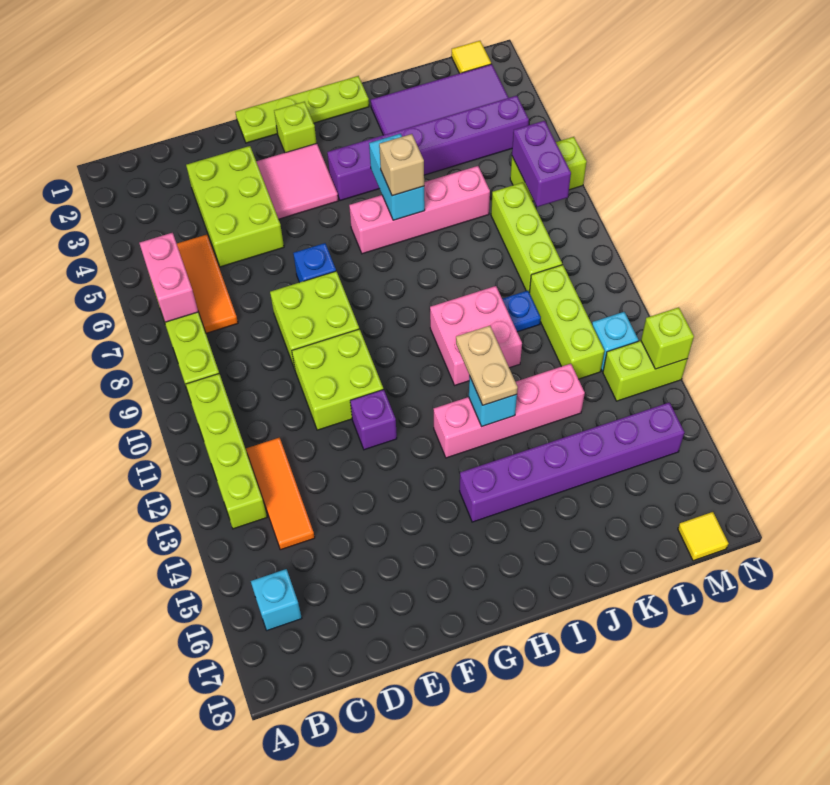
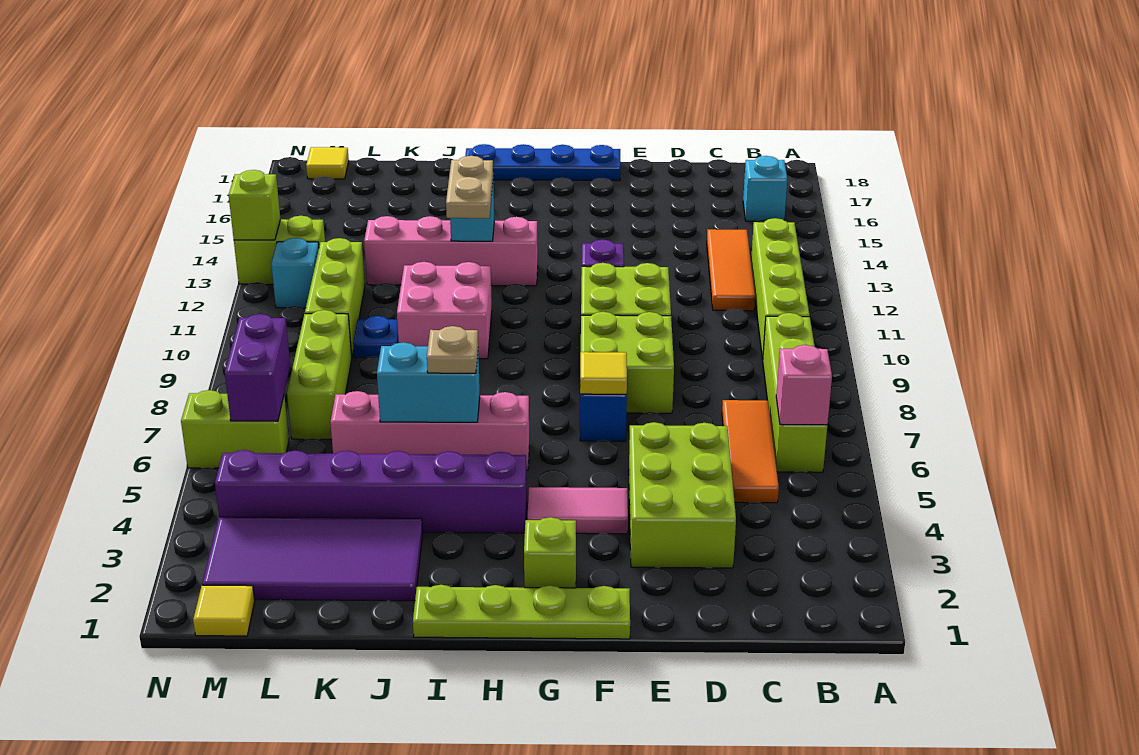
pink 1x2 brick [139,233,198,322] -> pink 1x1 brick [776,345,832,425]
pink 2x2 tile [256,143,338,219] -> pink 1x2 tile [528,487,628,534]
none -> yellow 1x1 tile [580,352,627,394]
none -> blue 1x4 plate [465,144,621,181]
purple 1x6 brick [460,402,684,522] -> none
cyan 1x2 brick [369,134,425,220] -> cyan 1x2 brick turned to [377,342,480,422]
tan 1x1 brick [379,134,424,196] -> tan 1x1 plate [427,326,478,373]

